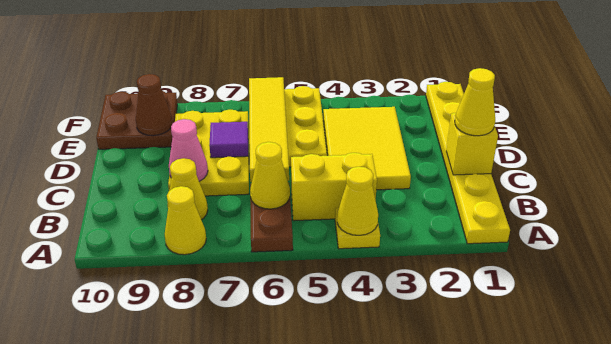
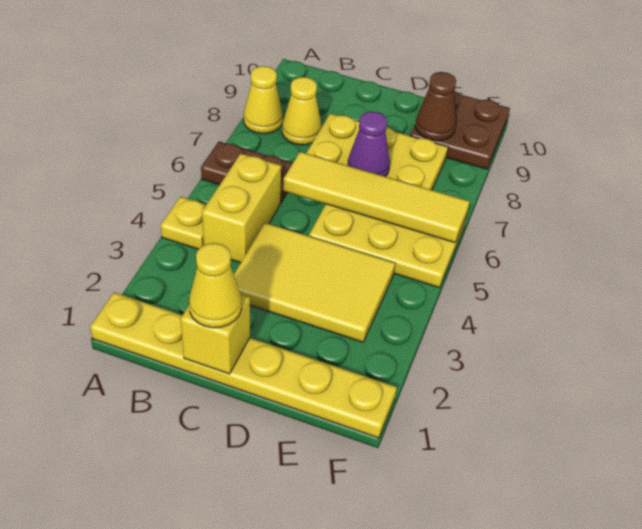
yellow 1x1 cone [337,167,378,235] -> none
yellow 1x1 cone [250,142,290,209] -> none
pink 1x1 cone [169,119,208,181] -> none
purple 1x1 tile [209,122,248,158] -> purple 1x1 cone [347,111,390,177]

